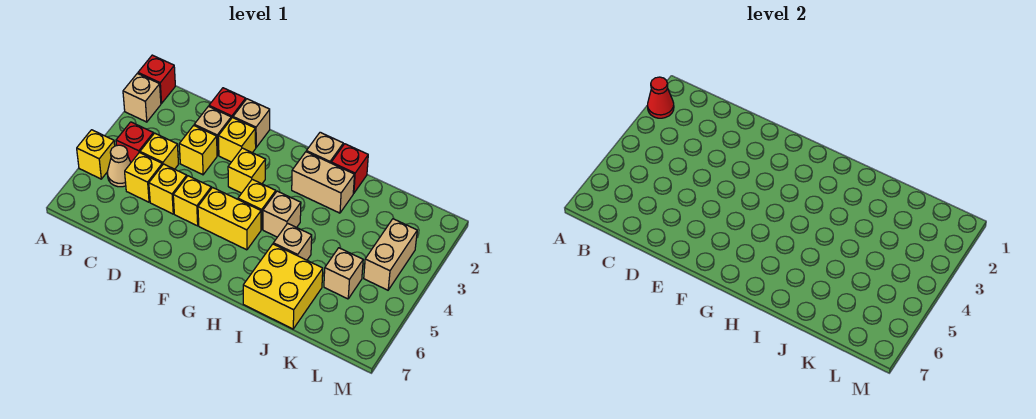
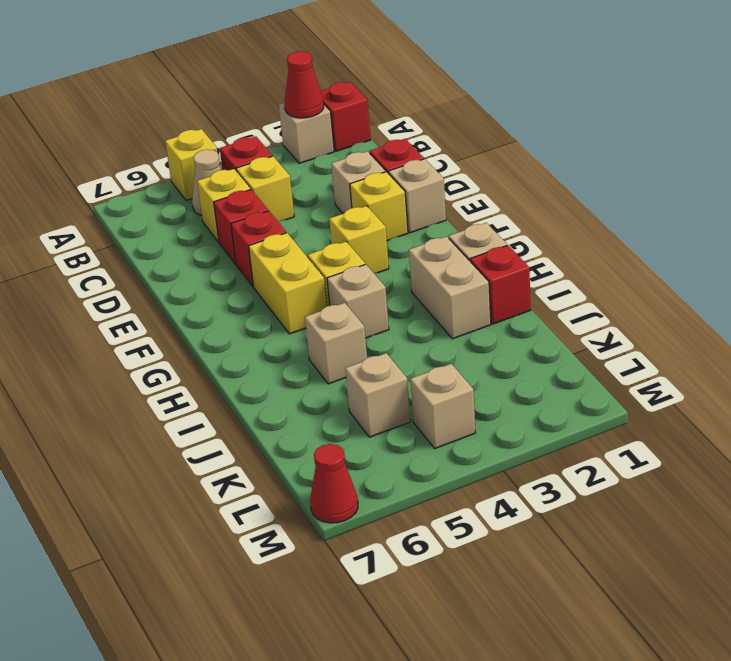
yellow 1x1 brick [179,125,217,175] -> none
yellow 1x1 brick [149,164,187,214] -> red 1x1 brick [214,190,268,264]
yellow 1x1 brick [173,176,211,226] -> red 1x1 brick [231,211,286,287]
yellow 2x2 brick [243,244,323,329] -> none
tan 1x2 brick [364,219,417,290] -> tan 1x1 brick [410,364,476,448]
none -> red 1x1 cone [310,444,358,523]

